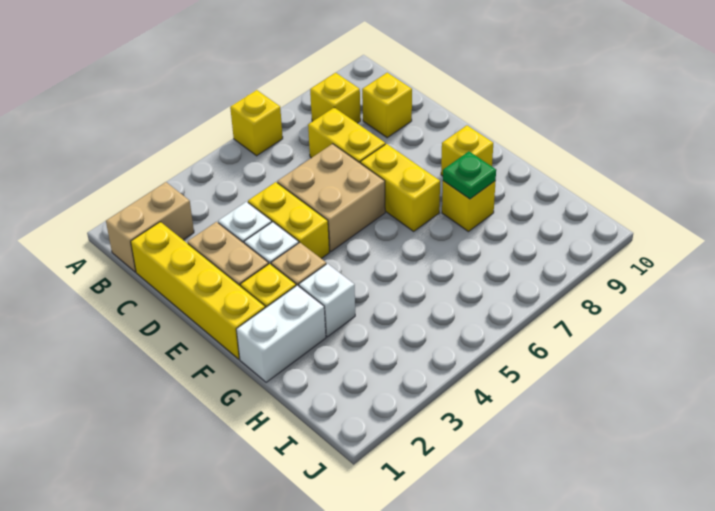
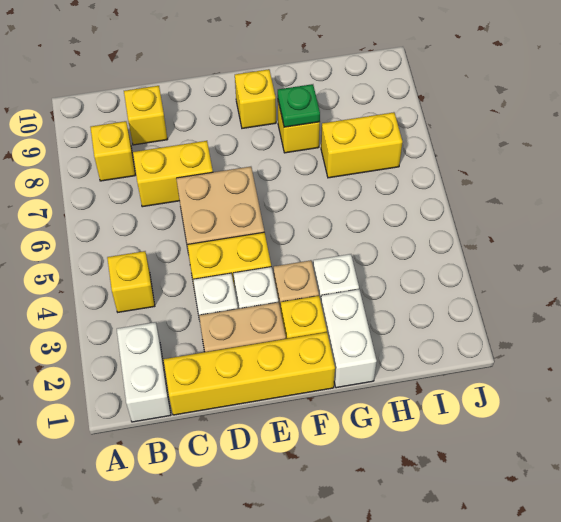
yellow 1x1 brick [230,90,283,156] -> yellow 1x1 brick moved to [107,251,155,312]
tan 1x2 brick [106,182,194,272] -> white 1x2 brick [117,322,171,422]
yellow 1x2 brick [360,144,440,231] -> yellow 1x2 brick moved to [321,112,403,178]

